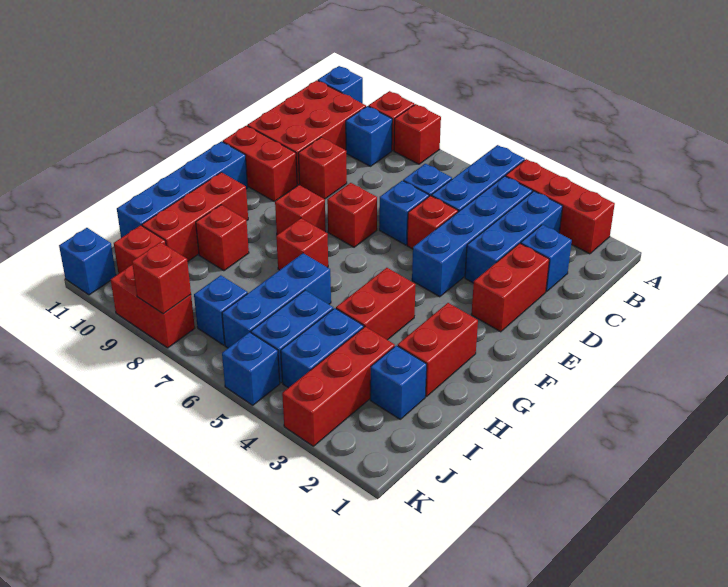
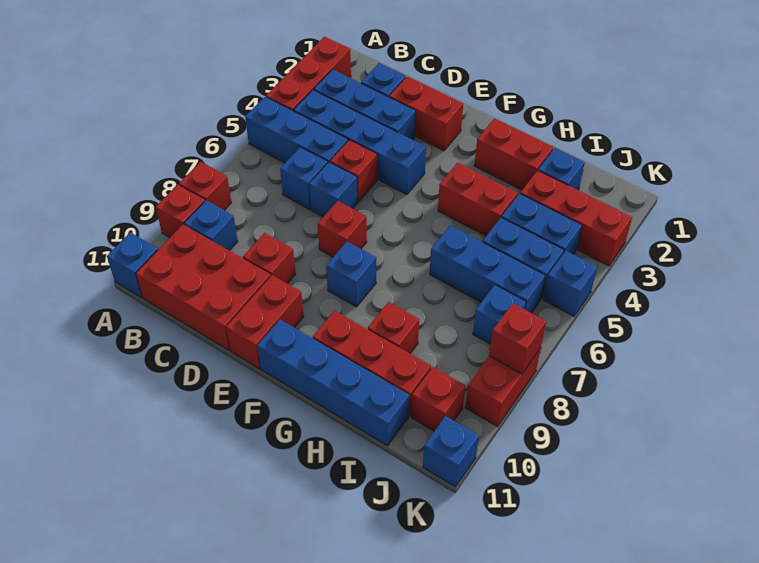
red 1x1 brick [275,185,326,235] -> blue 1x1 brick [326,242,376,307]
red 1x1 brick [276,218,328,270] -> none

